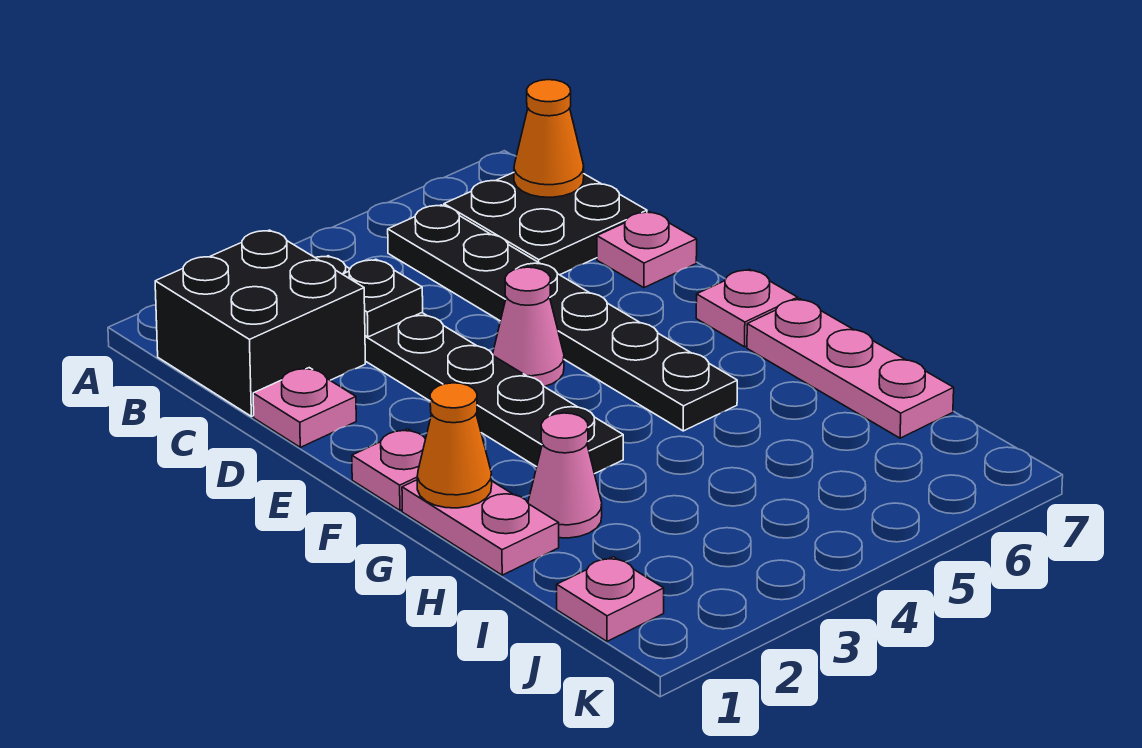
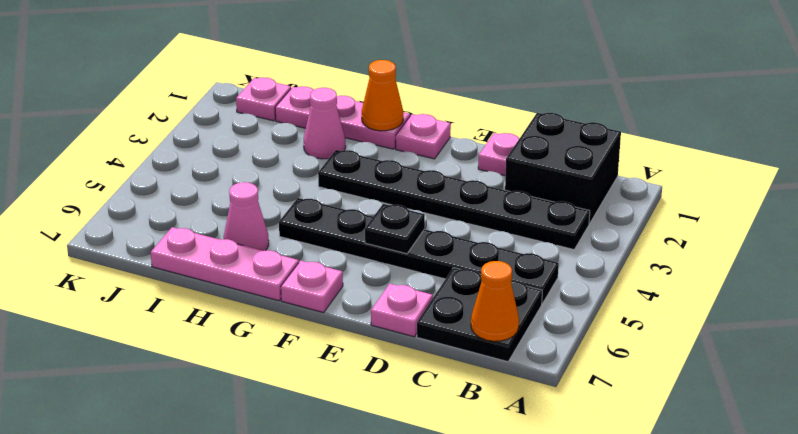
black 1x1 plate [343,259,423,337] -> black 1x1 plate moved to [365,204,425,254]
pink 1x1 cone [493,267,564,387] -> pink 1x1 cone moved to [224,182,269,251]
pink 1x2 plate [402,480,559,575] -> pink 1x3 plate [275,86,410,149]

